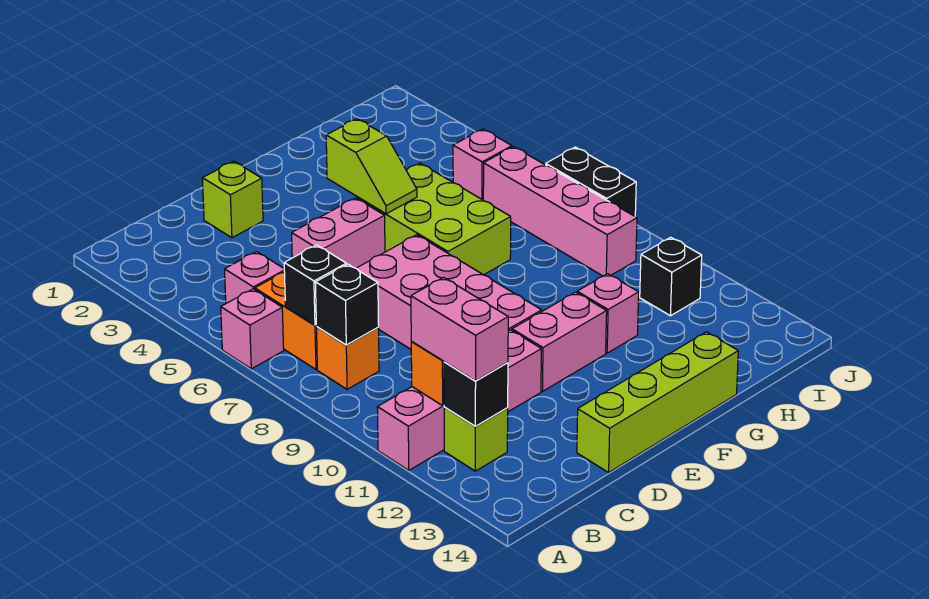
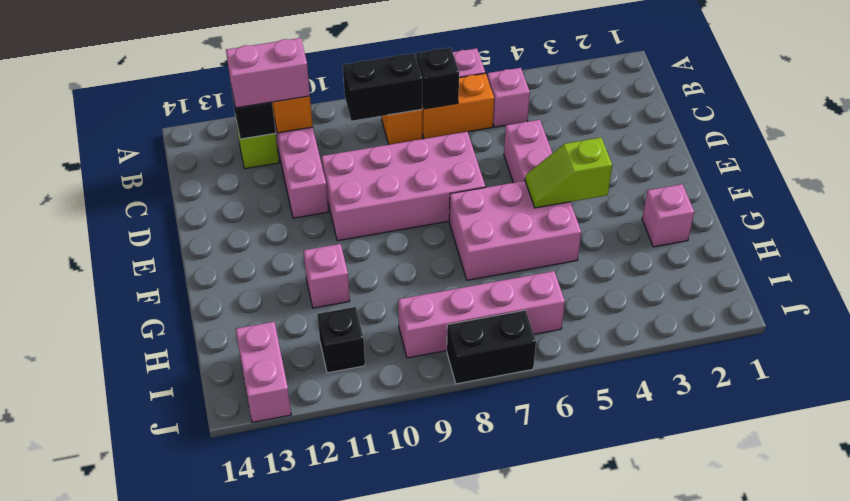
black 1x1 brick [315,264,379,345] -> black 1x2 brick [343,53,422,121]
lime 1x1 brick [202,161,263,238] -> none
lime 1x4 brick [577,332,738,472] -> none
pink 1x2 brick [512,292,607,391] -> pink 1x2 brick moved to [236,322,291,422]
lime 2x3 brick [357,163,511,275] -> pink 2x3 brick [449,181,581,280]
pink 1x1 brick [453,129,512,200] -> pink 1x1 brick moved to [642,184,694,247]

